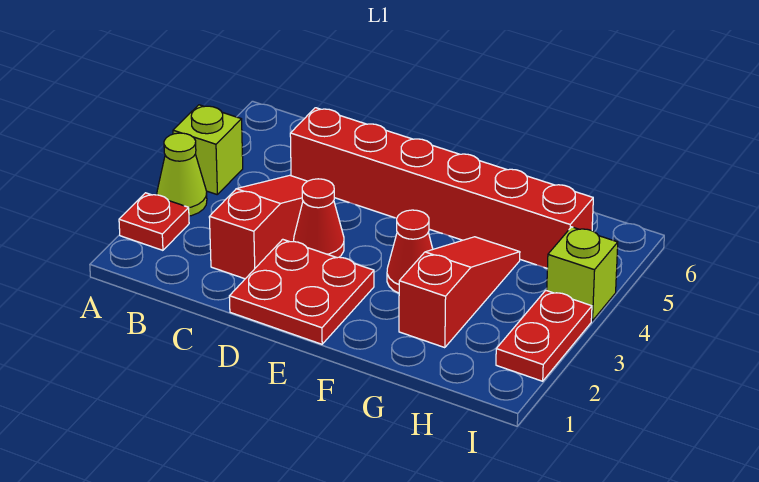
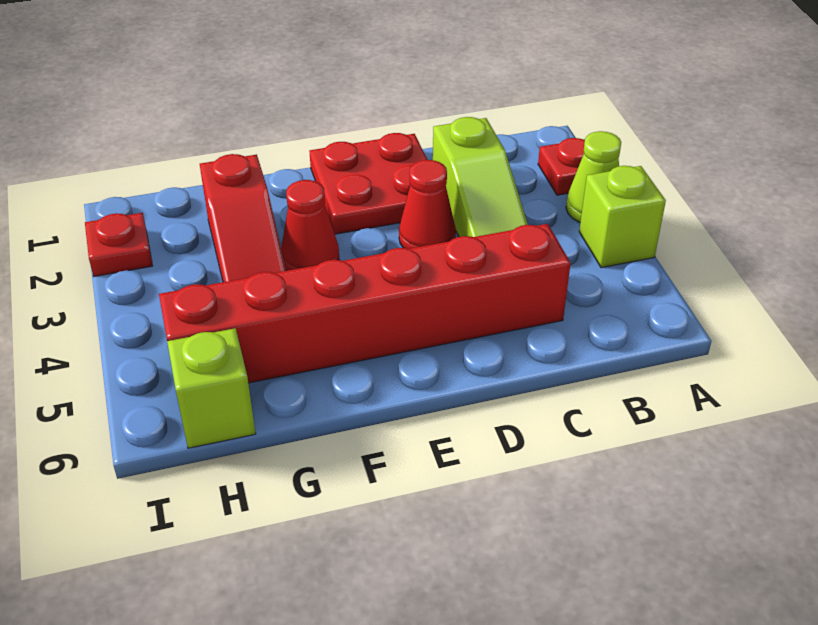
red 1x3 slope [209,175,307,279] -> lime 1x3 slope [433,117,528,237]
red 1x2 plate [496,290,592,381] -> red 1x1 plate [85,213,153,277]
lime 1x1 brick [547,227,618,321] -> lime 1x1 brick moved to [167,328,256,448]

